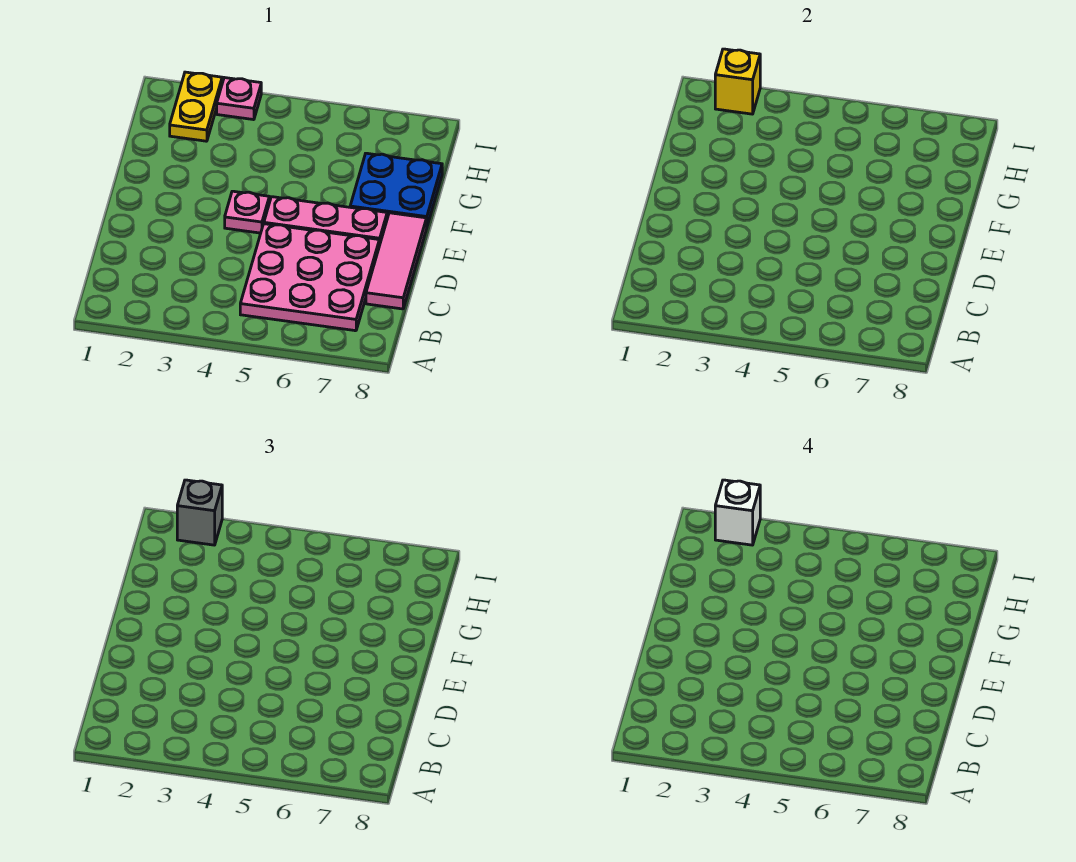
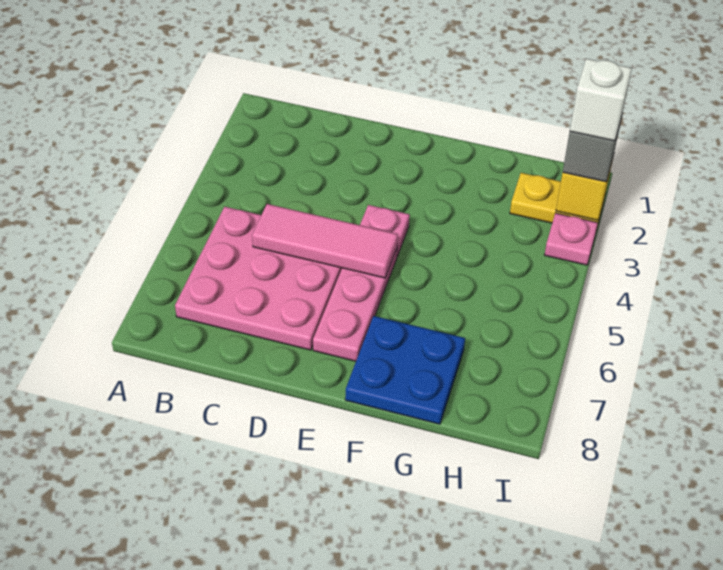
pink 1x3 tile [366,213,427,309] -> pink 1x3 tile moved to [252,204,398,278]

